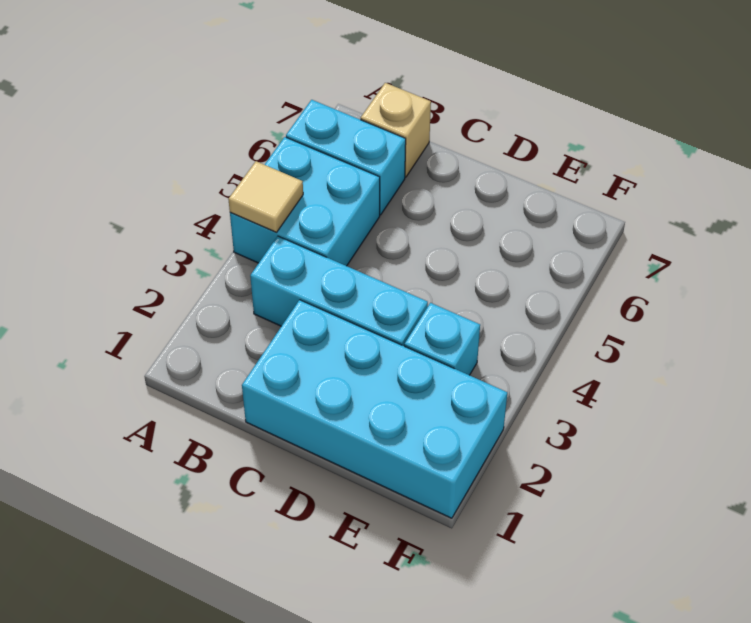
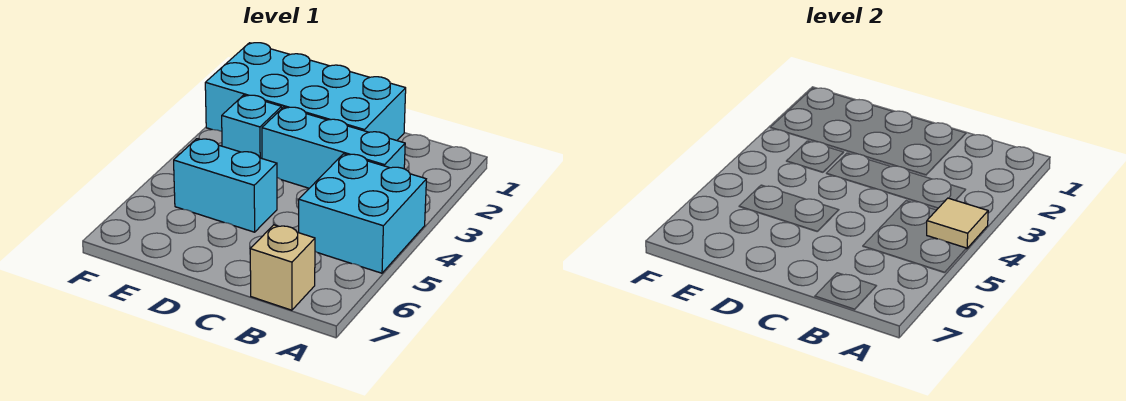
cyan 1x2 brick [286,100,406,215] -> cyan 1x2 brick moved to [174,139,277,232]

